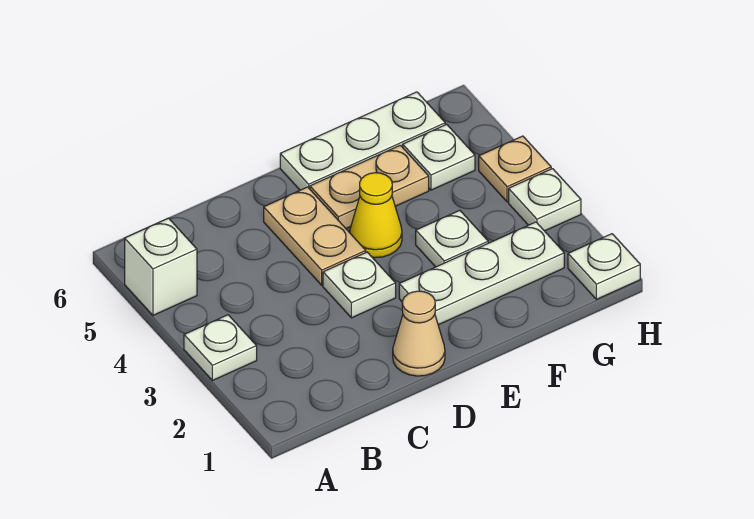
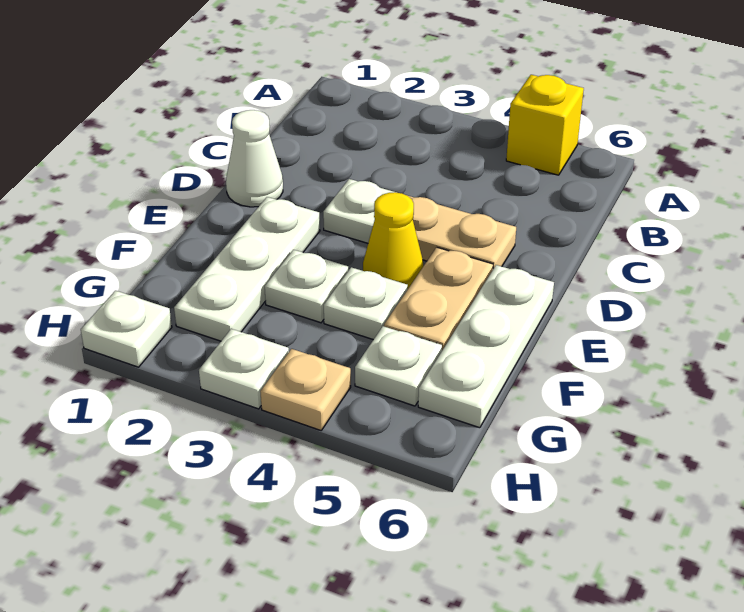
white 1x1 plate [184,315,257,381] -> white 1x1 plate moved to [324,267,408,340]
white 1x1 brick [125,218,197,315] -> yellow 1x1 brick [506,75,584,175]
tan 1x1 cone [393,291,445,376] -> white 1x1 cone [226,110,283,207]

